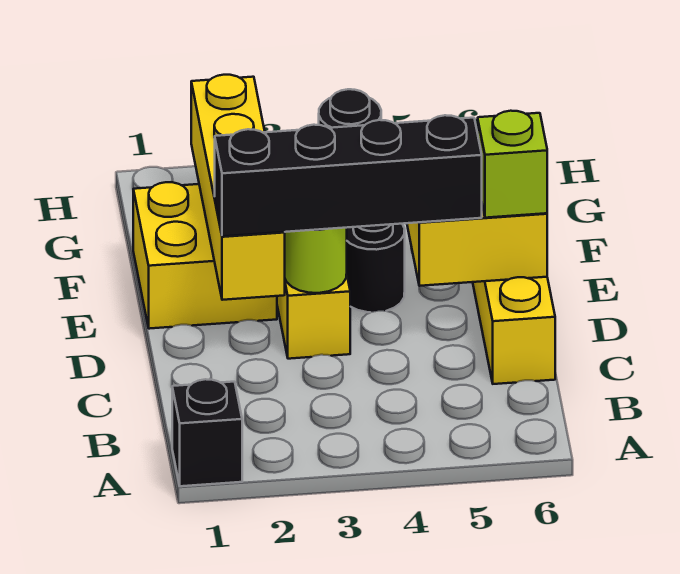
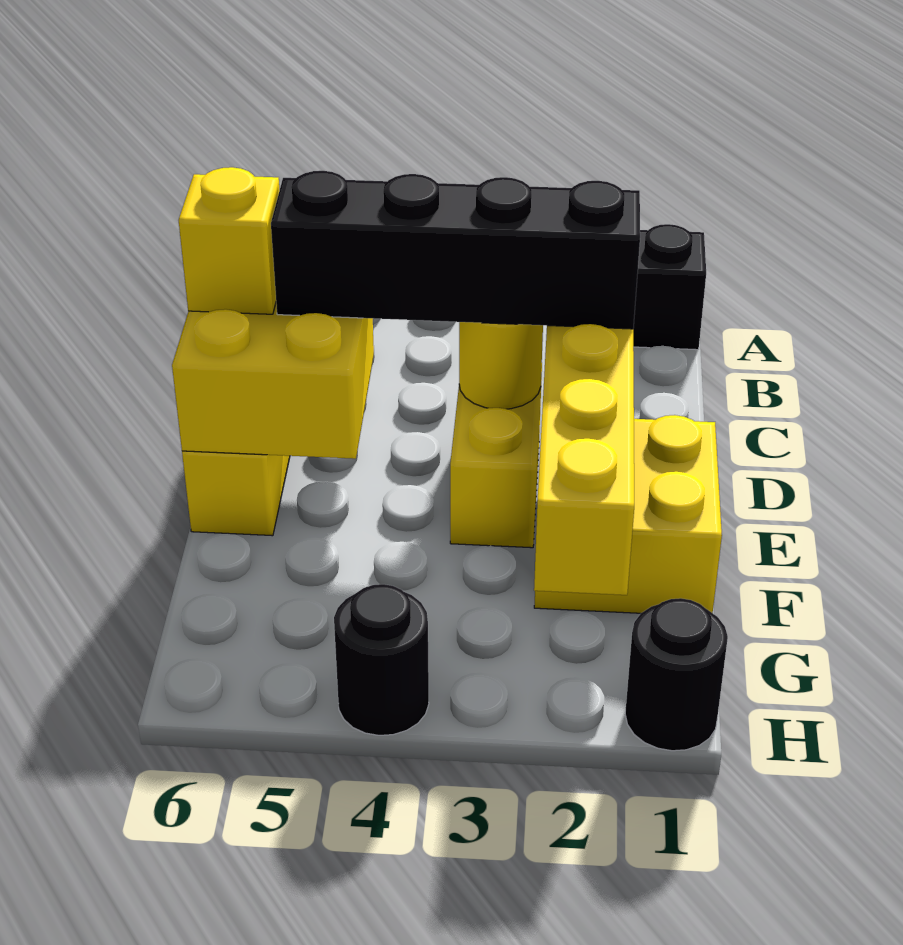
lime 1x1 round brick [285,228,347,293] -> yellow 1x1 round brick [459,322,543,409]
lime 1x1 brick [478,111,547,218] -> yellow 1x1 brick [179,167,280,314]
black 1x1 round brick [347,224,405,312] -> black 1x1 round brick moved to [625,598,728,751]

